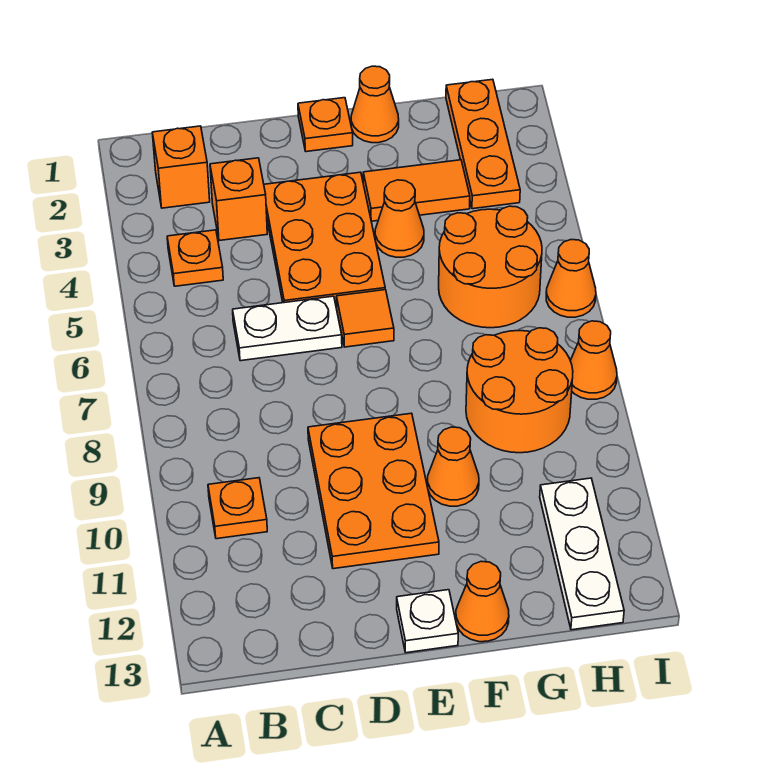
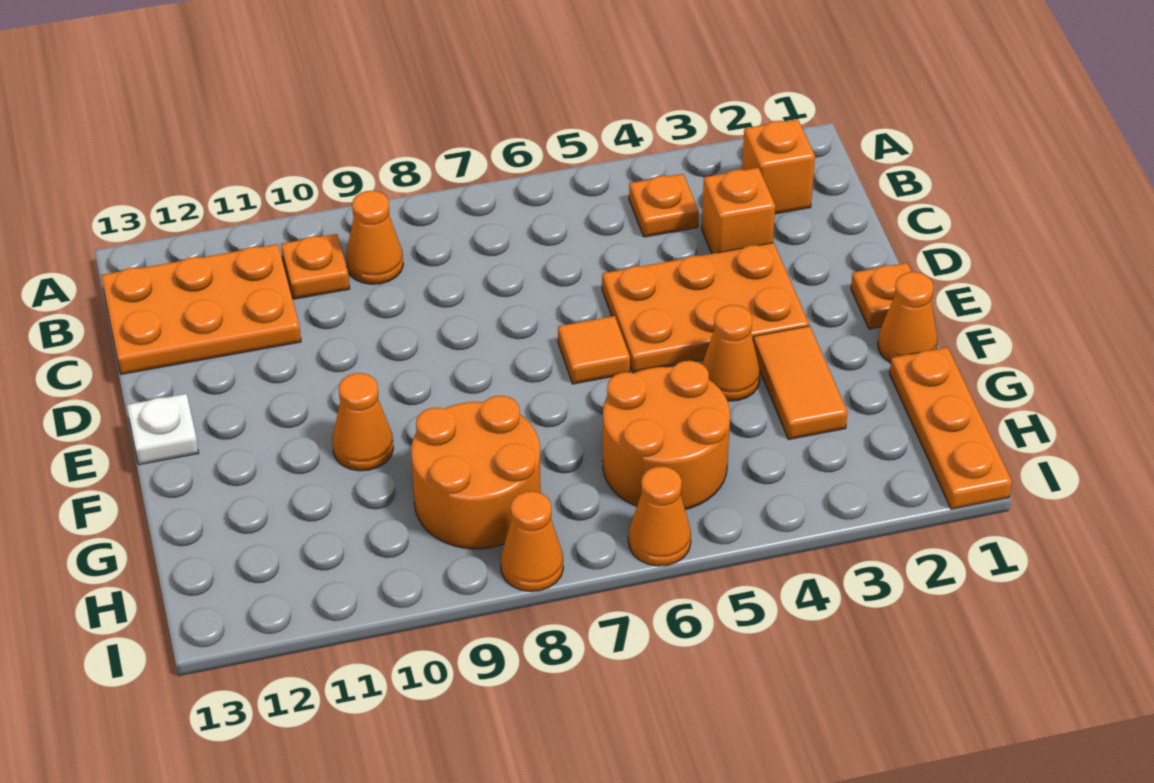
white 1x2 plate [233,296,342,361] -> none
orange 2x3 plate [308,413,439,569] -> orange 2x3 plate moved to [101,244,301,374]
orange 1x1 cone [456,562,509,642] -> orange 1x1 cone moved to [346,191,403,284]
orange 1x3 plate [446,79,520,209] -> orange 1x3 plate turned to [890,347,1012,509]
white 1x3 plate [540,478,624,630] -> none

